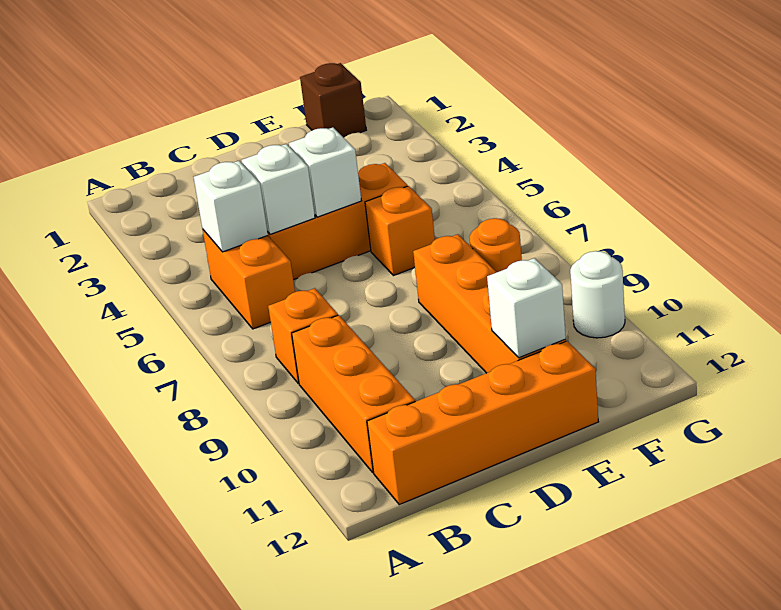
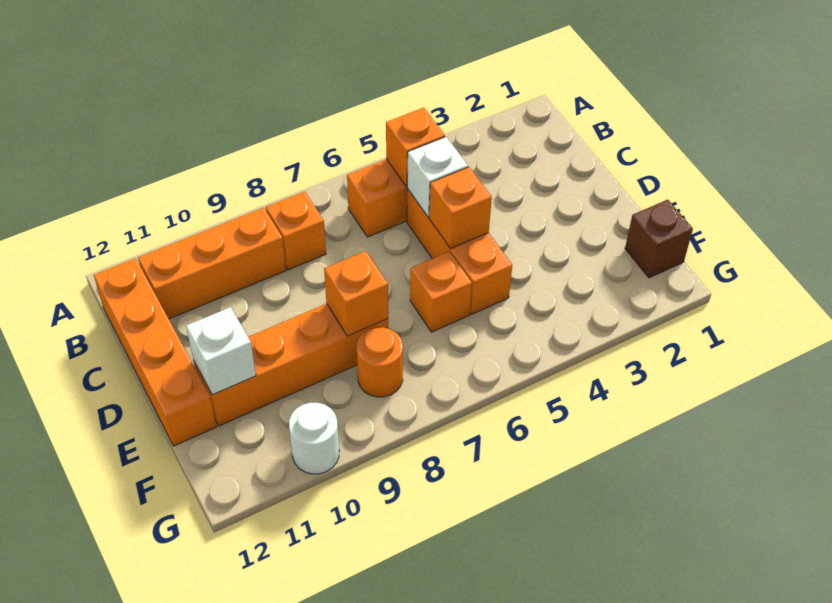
white 1x1 brick [194,161,268,252] -> orange 1x1 brick [386,108,445,187]
white 1x1 brick [289,127,361,217] -> orange 1x1 brick [429,167,492,248]
none -> orange 1x1 brick [324,251,388,336]

